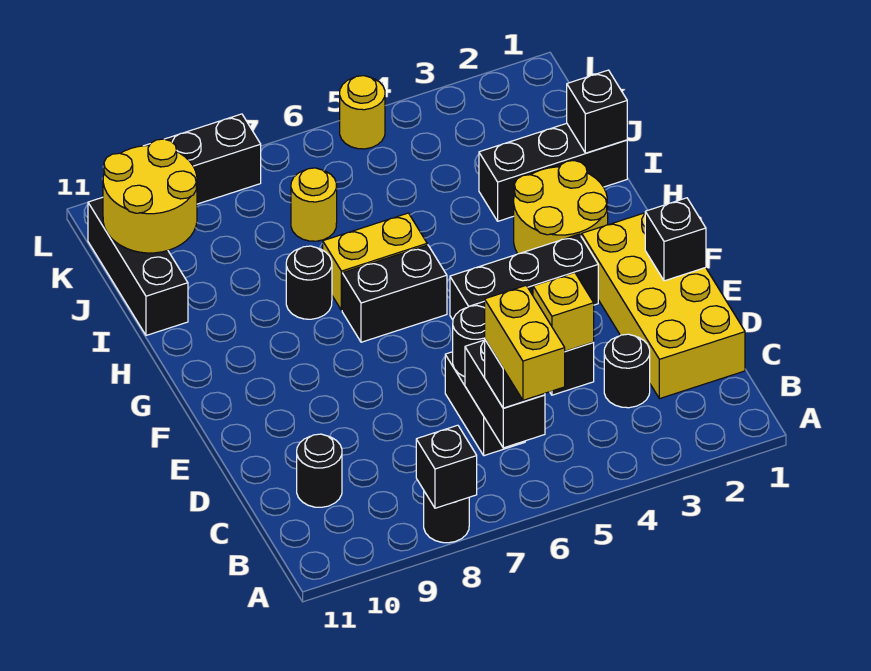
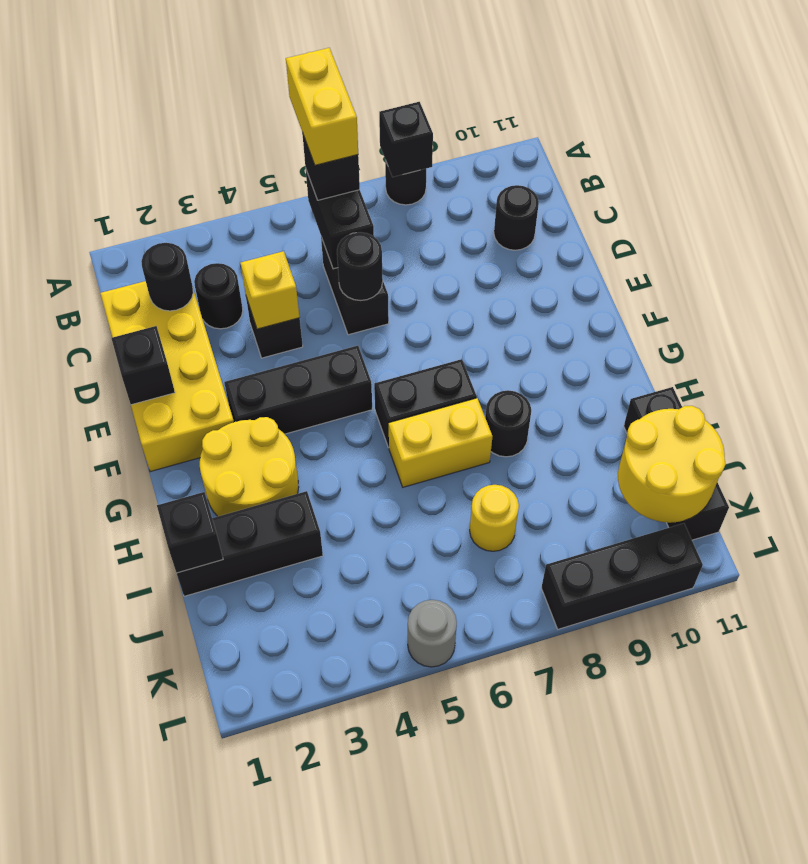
none -> black 1x1 round brick [141,243,193,311]
yellow 1x1 round brick [340,76,385,149] -> grey 1x1 round brick [408,600,457,667]

